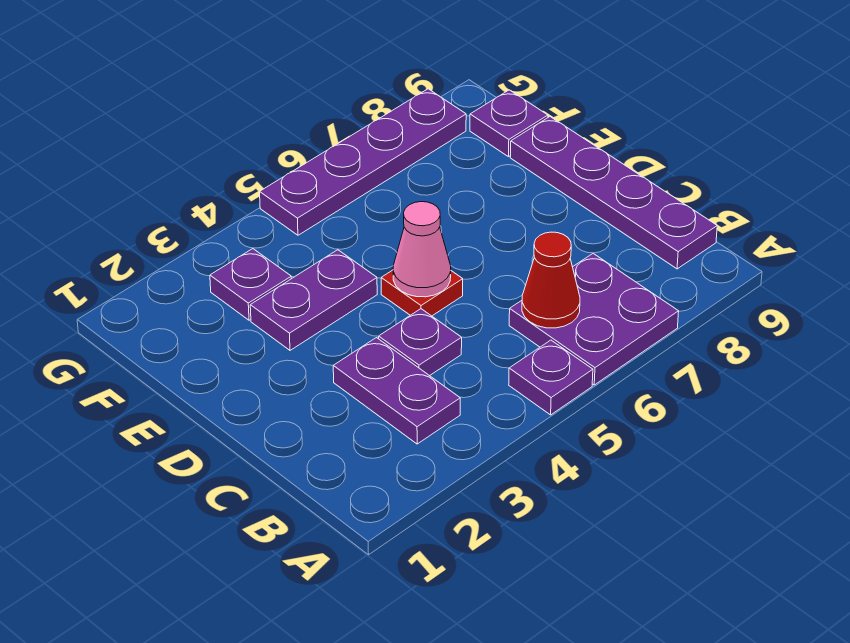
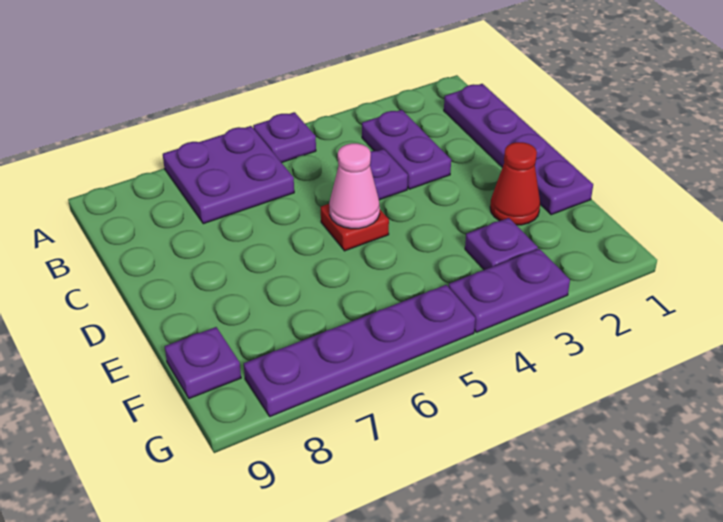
red 1x1 cone [522,232,580,328] -> red 1x1 cone moved to [490,142,540,225]
purple 1x4 plate [510,117,717,269] -> purple 1x4 plate moved to [444,84,593,215]
purple 1x2 plate [250,250,377,350] -> purple 1x2 plate moved to [448,249,570,332]

